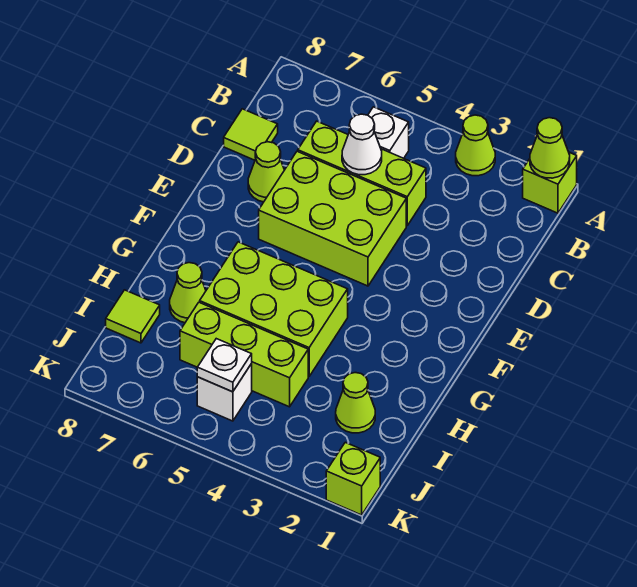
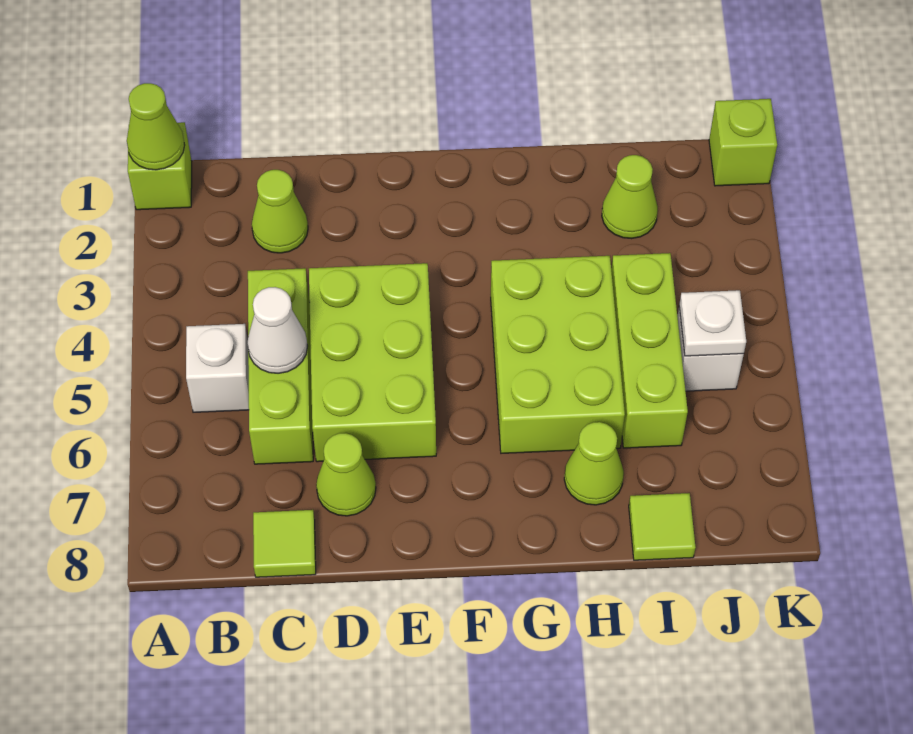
lime 1x1 cone [456,115,495,176] -> lime 1x1 cone moved to [252,170,308,253]

